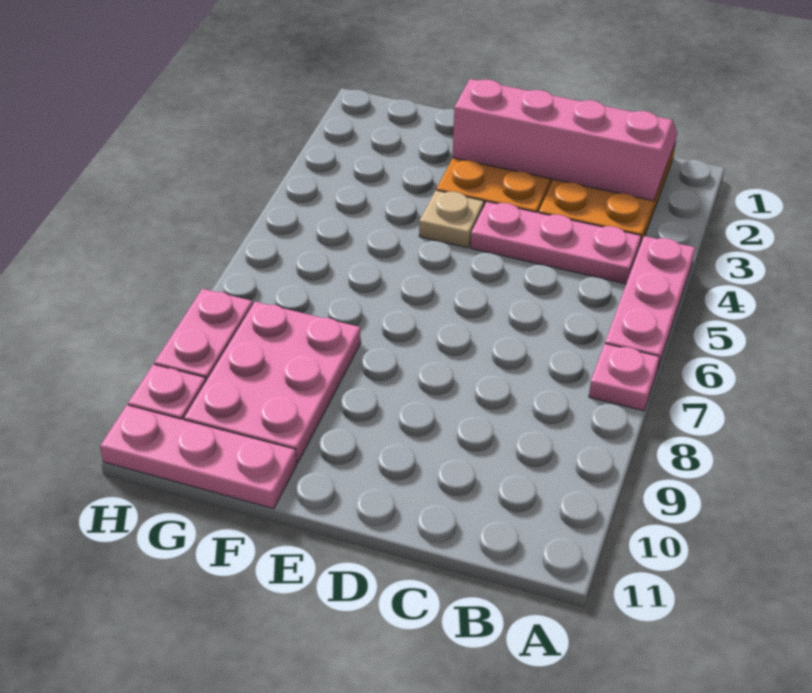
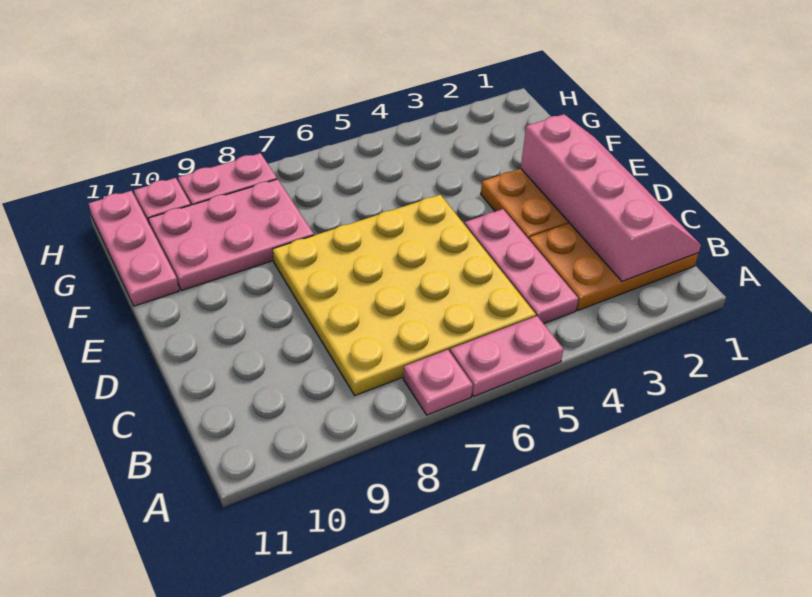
pink 1x3 plate [605,236,695,371] -> pink 1x2 plate [450,316,563,396]
none -> yellow 4x4 plate [273,195,536,395]
tan 1x1 plate [419,190,484,248] -> none

